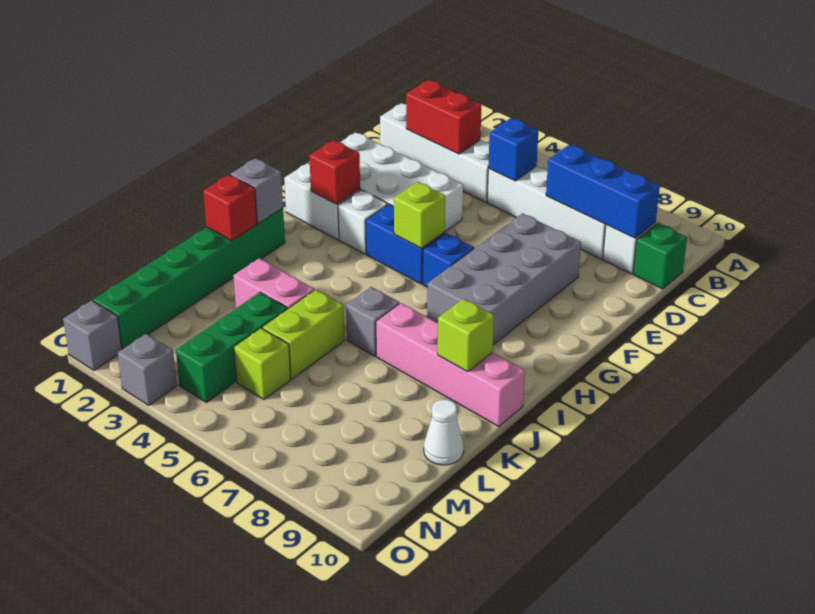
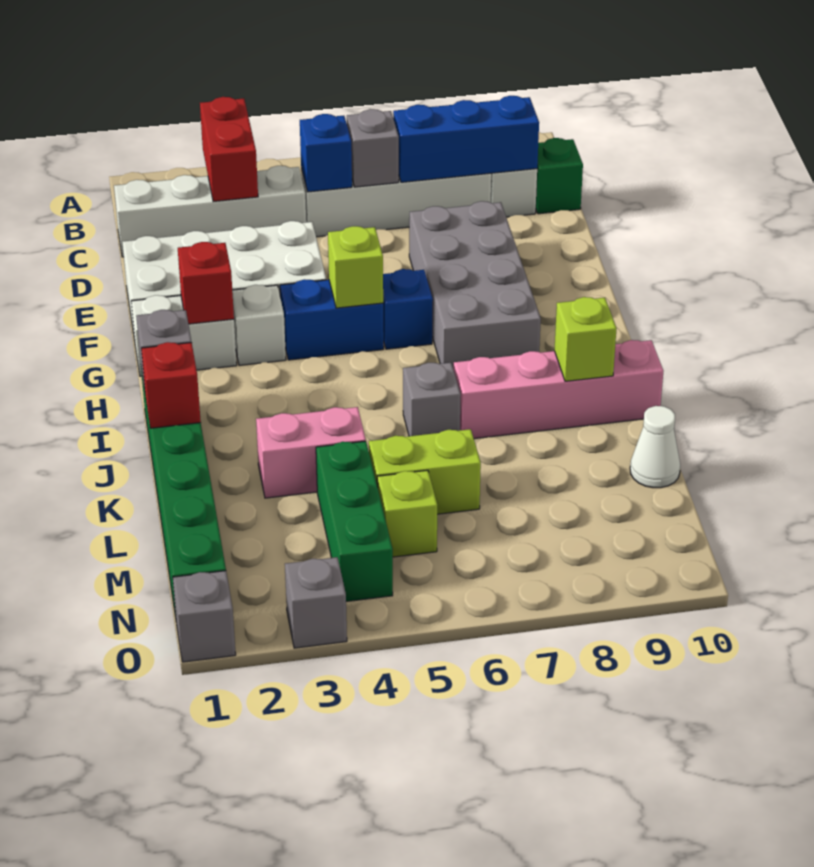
red 1x2 brick [406,80,481,154] -> red 1x2 brick turned to [200,97,258,202]
none -> grey 1x1 brick [347,109,399,187]
lime 1x2 brick [262,290,344,379] -> lime 1x2 brick turned to [369,429,481,514]

